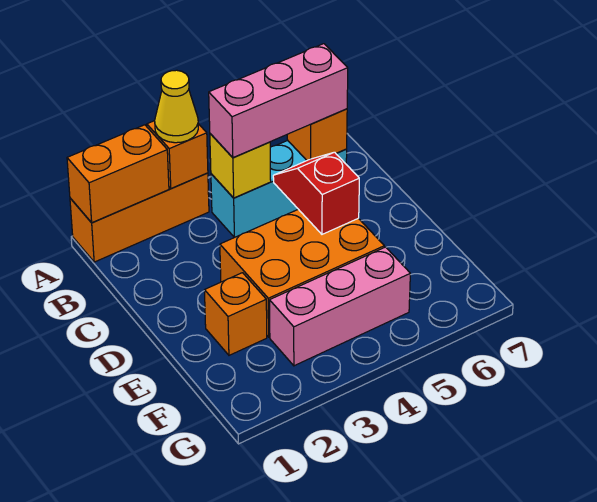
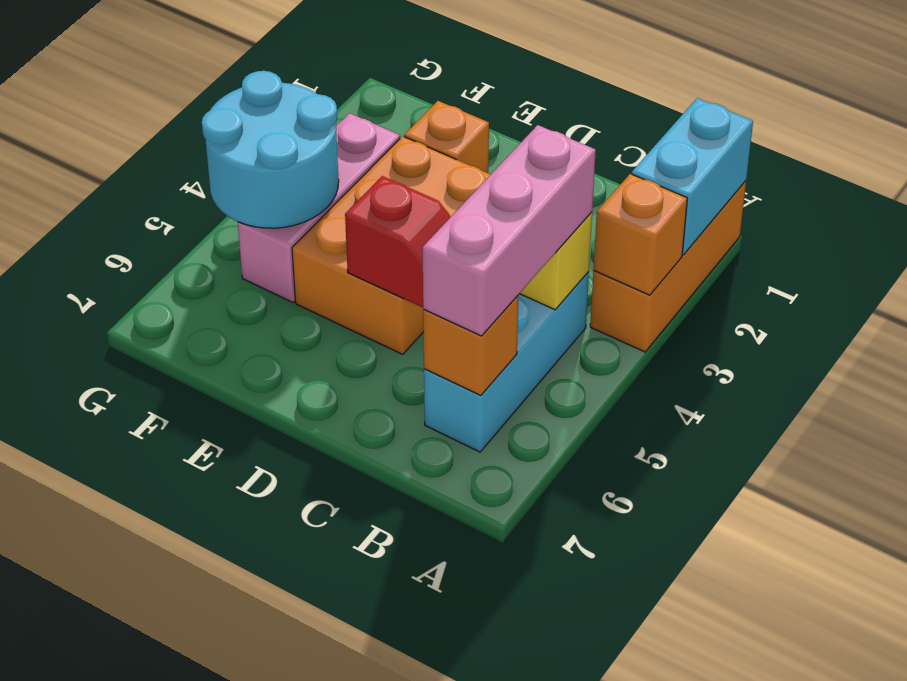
orange 1x2 brick [67,125,169,223] -> cyan 1x2 brick [632,98,753,255]
yellow 1x1 cone [155,70,198,143] -> none
none -> cyan 2x2 round brick [202,71,339,228]

